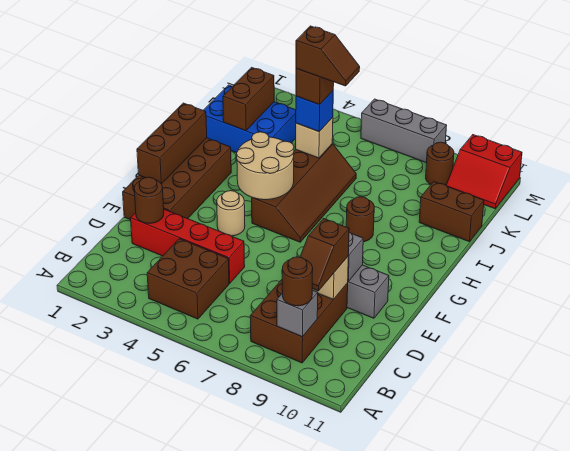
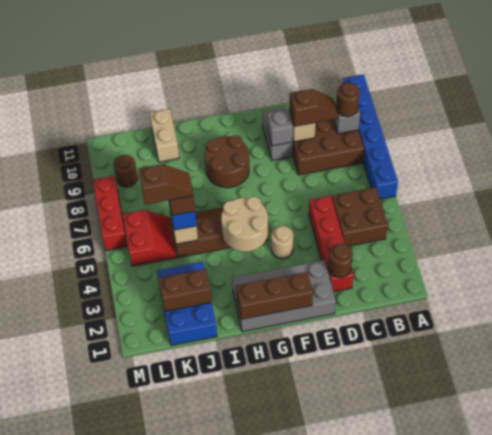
none -> blue 1x6 brick [343,74,398,199]
brown 2x4 brick [123,138,231,220] -> grey 2x4 brick [232,260,336,332]
brown 1x1 round brick [346,197,374,242] -> brown 2x2 round brick [205,135,249,188]
brown 1x2 slope [296,26,360,86] -> brown 1x2 slope turned to [138,164,193,205]
brown 1x2 brick [419,182,484,241] -> tan 1x2 brick [150,109,179,162]
red 2x2 slope [446,135,522,209] -> red 2x2 slope moved to [122,210,177,266]
grey 1x3 brick [361,99,447,163] -> red 1x3 brick [93,176,127,250]

